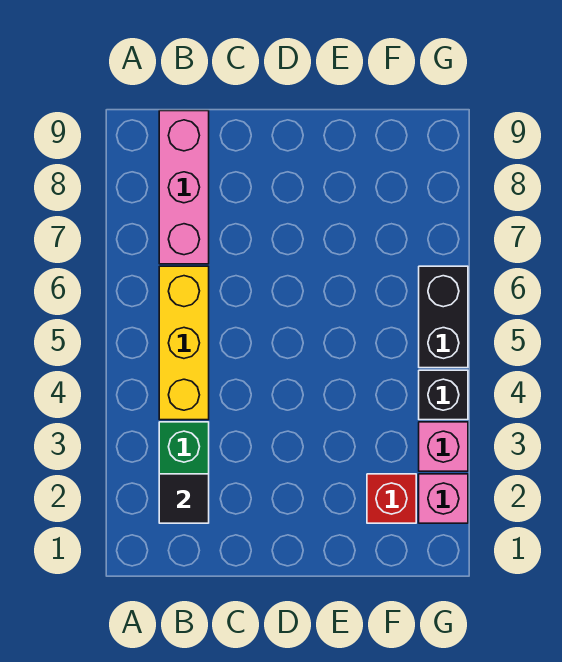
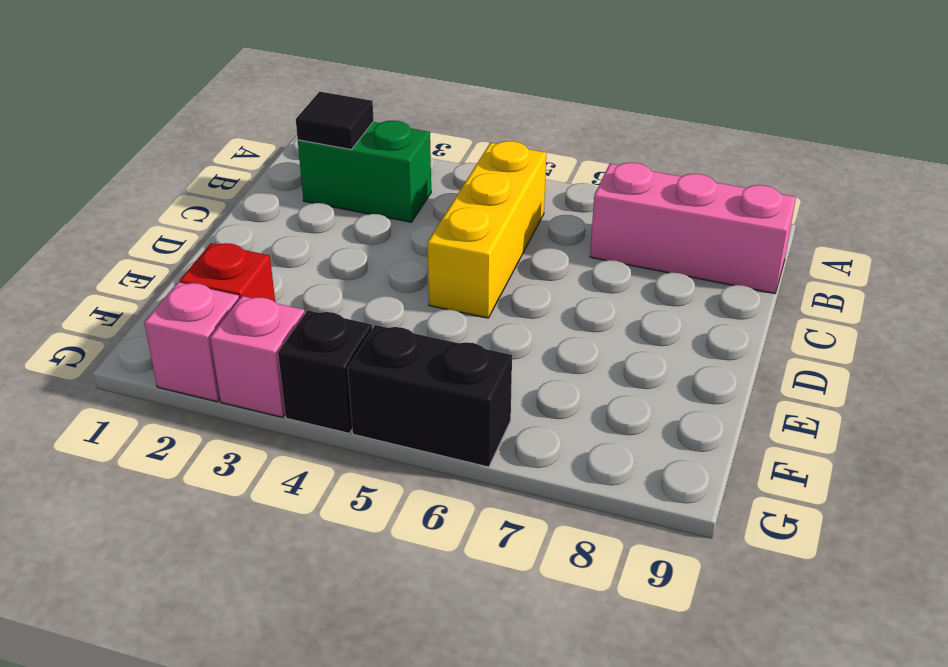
yellow 1x3 brick [159,266,209,420] -> yellow 1x3 brick turned to [427,141,546,318]

